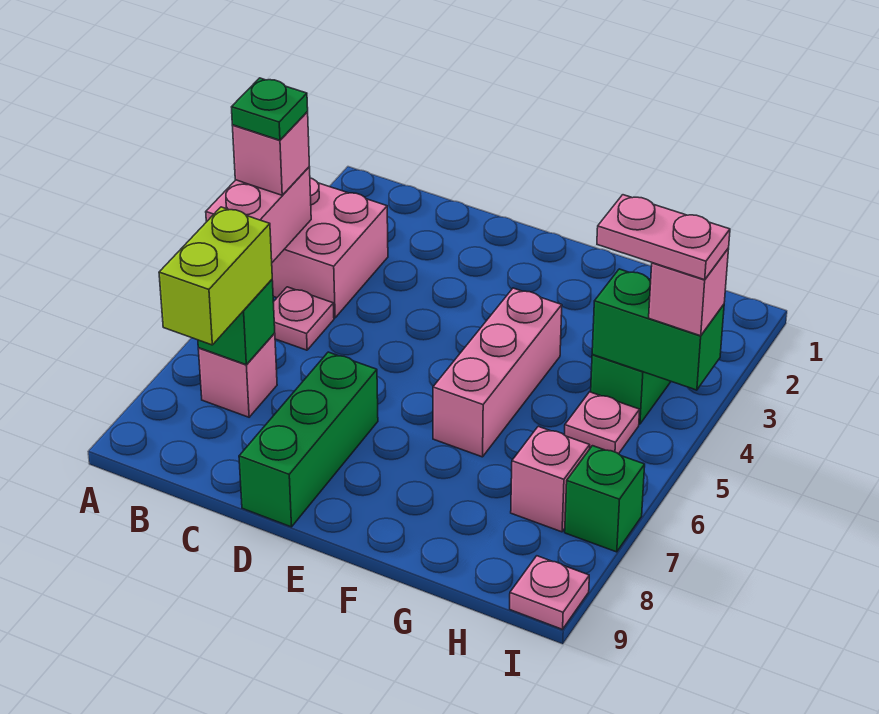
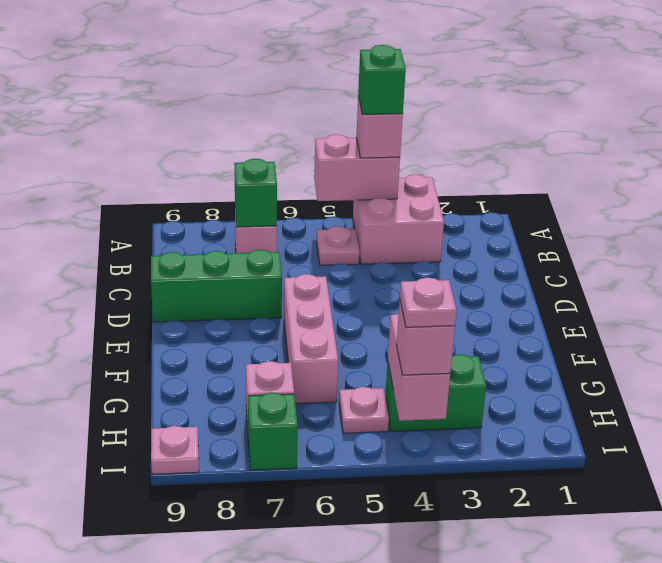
green 1x1 plate [232,78,308,140] -> green 1x1 brick [358,45,406,115]
lime 1x2 brick [159,207,272,345] -> none
pink 1x3 brick [433,288,562,457] -> pink 1x3 brick turned to [284,274,338,404]
green 1x2 brick [592,269,724,390] -> pink 1x2 brick [388,314,450,421]
pink 1x2 plate [597,195,730,280] -> pink 1x1 plate [400,278,456,327]

